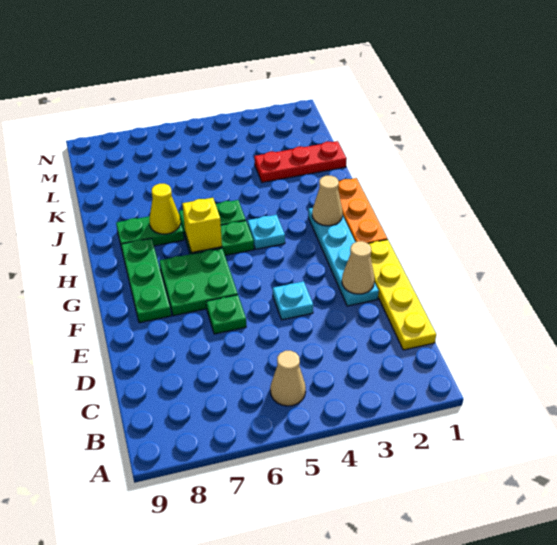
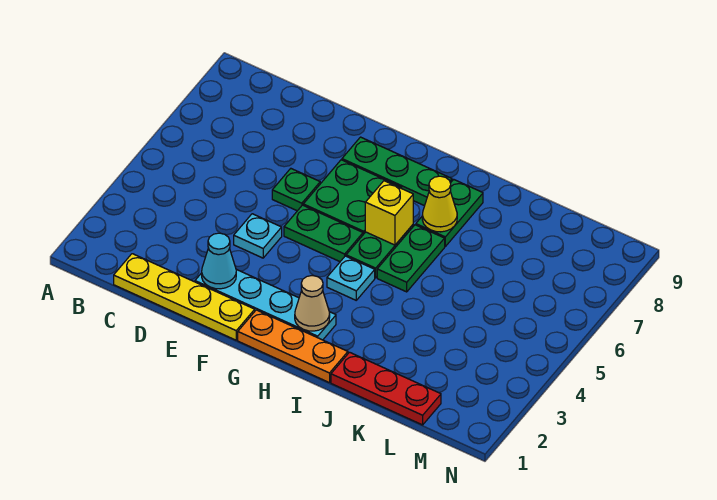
tan 1x1 cone [270,351,306,406] -> none
tan 1x1 cone [342,241,375,294] -> cyan 1x1 cone [202,233,236,289]
none -> green 1x2 plate [284,205,363,262]
red 1x3 plate [254,141,347,182] -> red 1x3 plate turned to [331,352,441,425]

